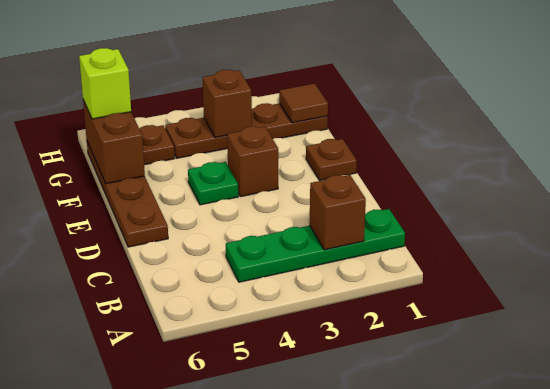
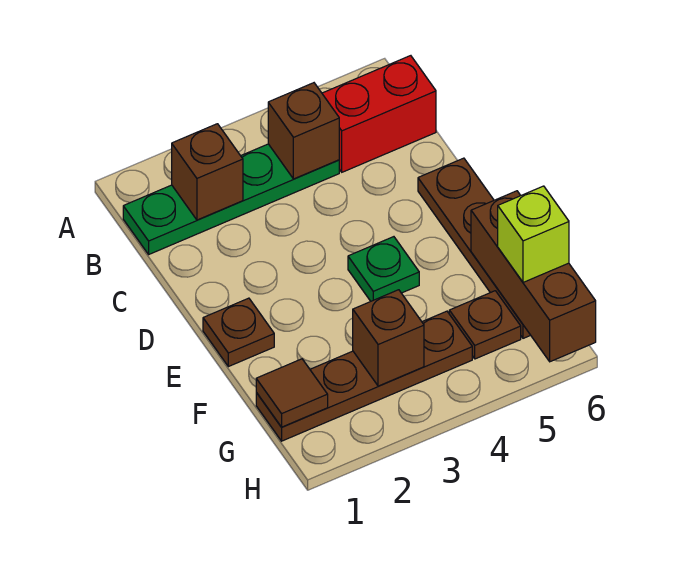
none -> red 1x2 brick [322,56,436,172]
brown 1x1 brick [227,127,278,197] -> brown 1x1 brick moved to [268,83,339,179]
brown 1x2 brick [83,100,145,184] -> brown 1x3 brick [471,191,596,362]

